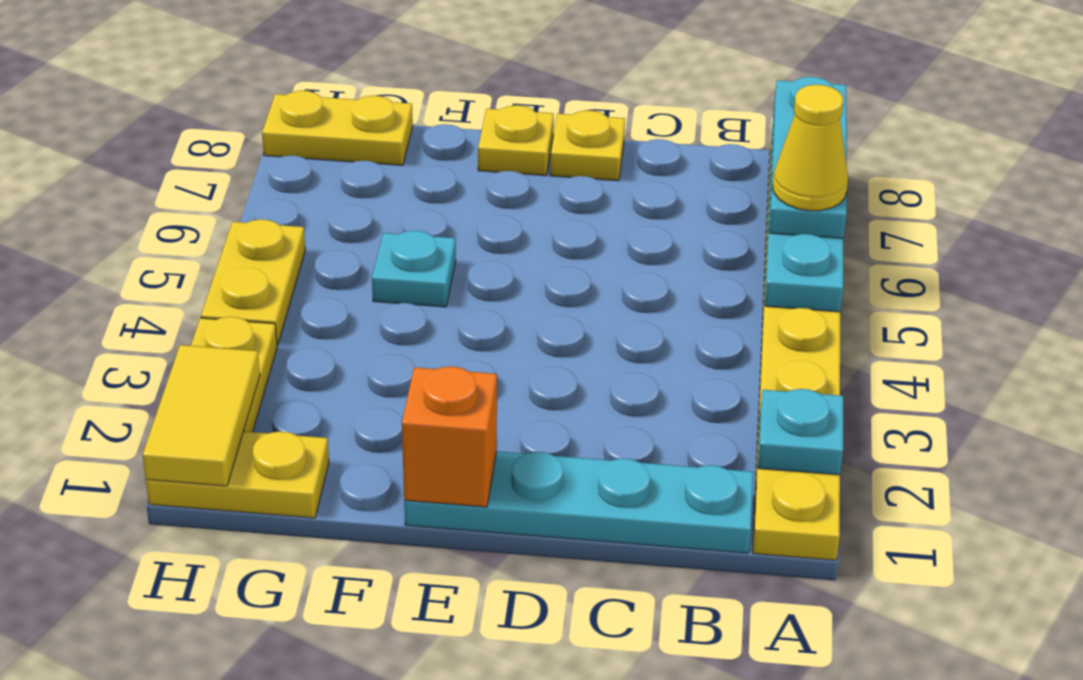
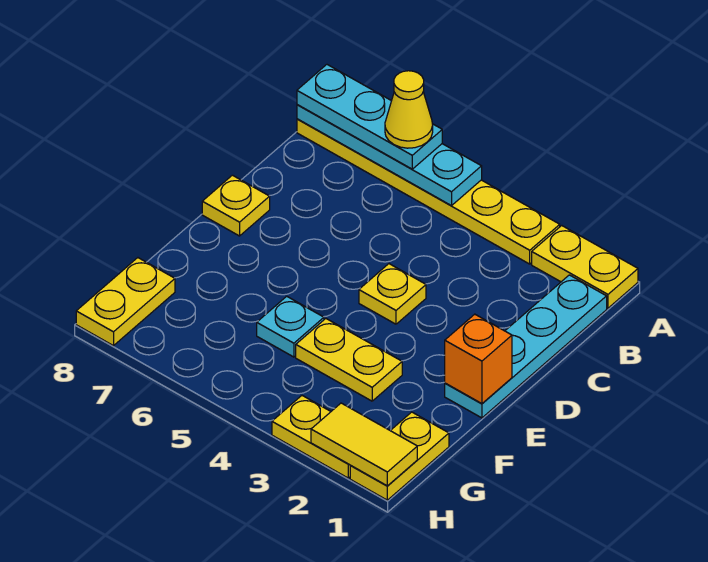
cyan 1x1 plate [758,389,843,475] -> none
yellow 1x1 plate [478,105,554,176] -> yellow 1x1 plate moved to [359,264,426,324]
yellow 1x2 plate [201,219,305,345] -> yellow 1x2 plate moved to [296,319,402,401]

